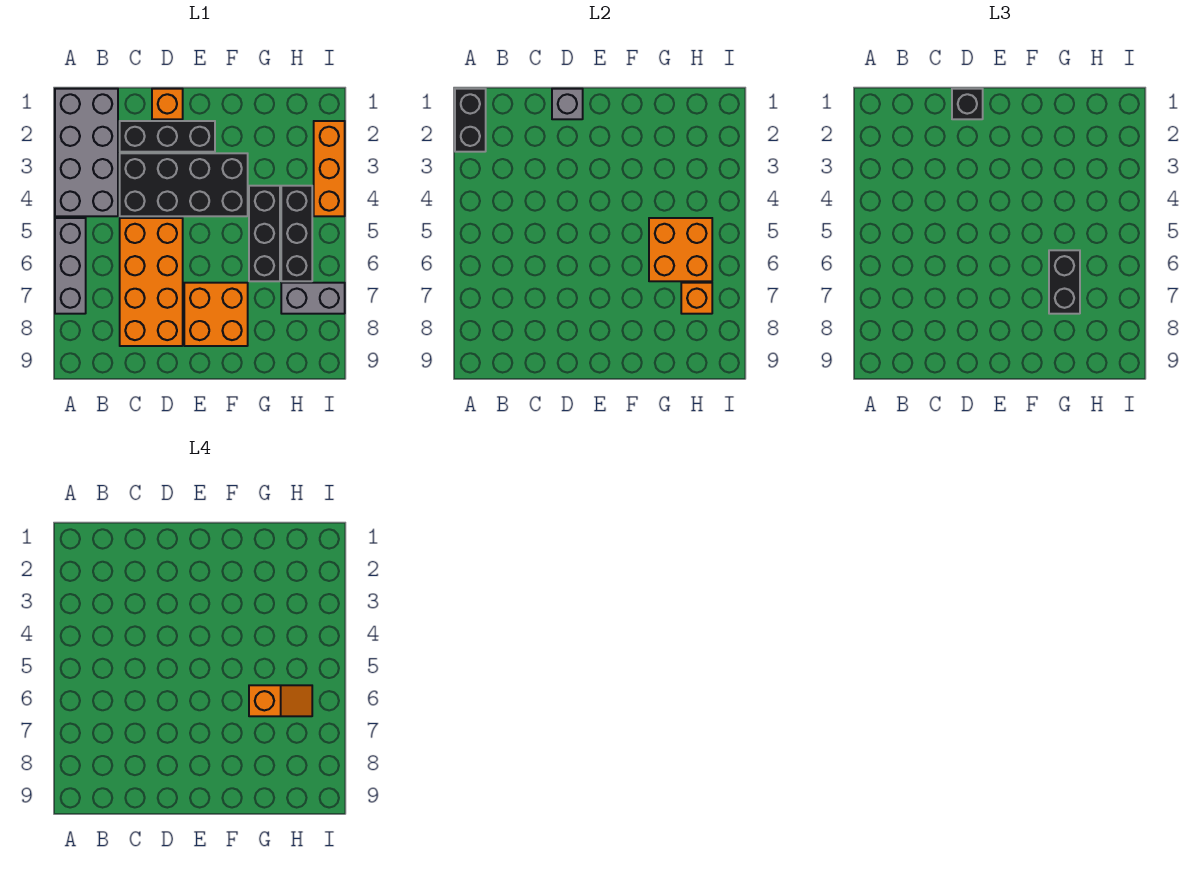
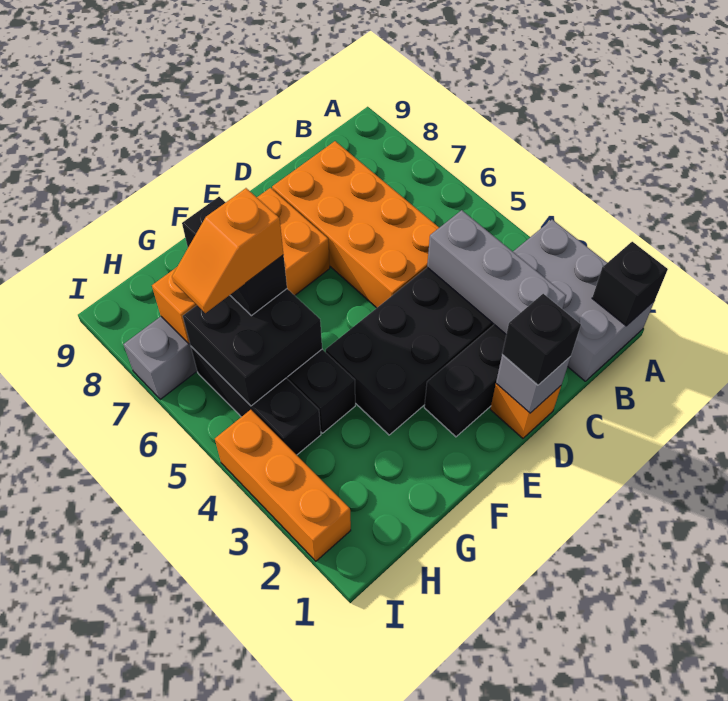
grey 2x4 brick [55,89,118,216] -> grey 2x3 brick [513,220,654,381]
black 1x2 brick [455,89,486,152] -> black 1x1 brick [592,242,668,326]
grey 1x3 brick [55,218,86,314] -> grey 1x3 brick moved to [427,210,566,334]
orange 2x2 brick [649,218,712,281] -> black 2x2 brick [183,289,322,406]

